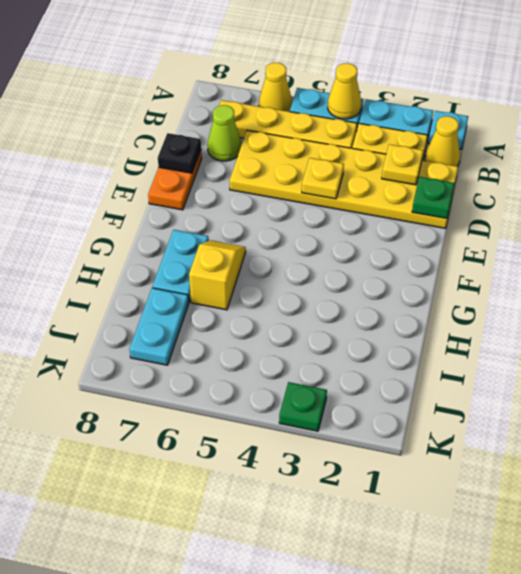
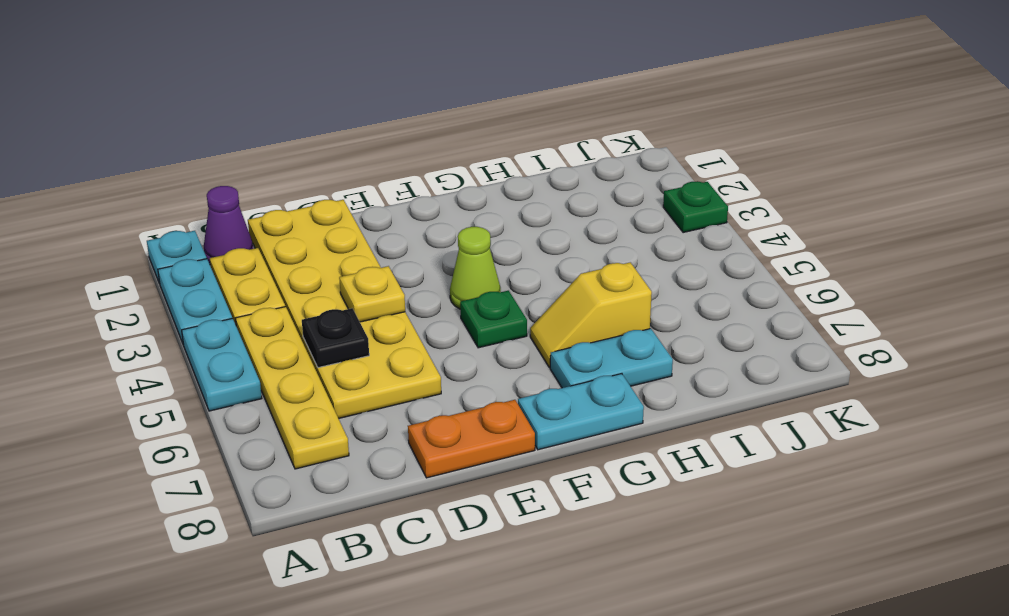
yellow 1x1 cone [328,63,361,119] -> none
yellow 1x1 cone [259,63,292,112] -> none
yellow 1x1 cone [425,116,460,166] -> purple 1x1 cone [204,186,253,264]
yellow 1x1 plate [382,144,423,185] -> none
lime 1x1 cone [207,105,242,161] -> lime 1x1 cone moved to [450,227,501,309]
green 1x1 plate [412,177,454,219] -> green 1x1 plate moved to [460,291,527,348]
black 1x1 plate [158,133,201,173] -> black 1x1 plate moved to [302,308,369,368]
cyan 1x2 plate [129,288,189,365] -> cyan 1x2 plate moved to [518,374,644,450]

